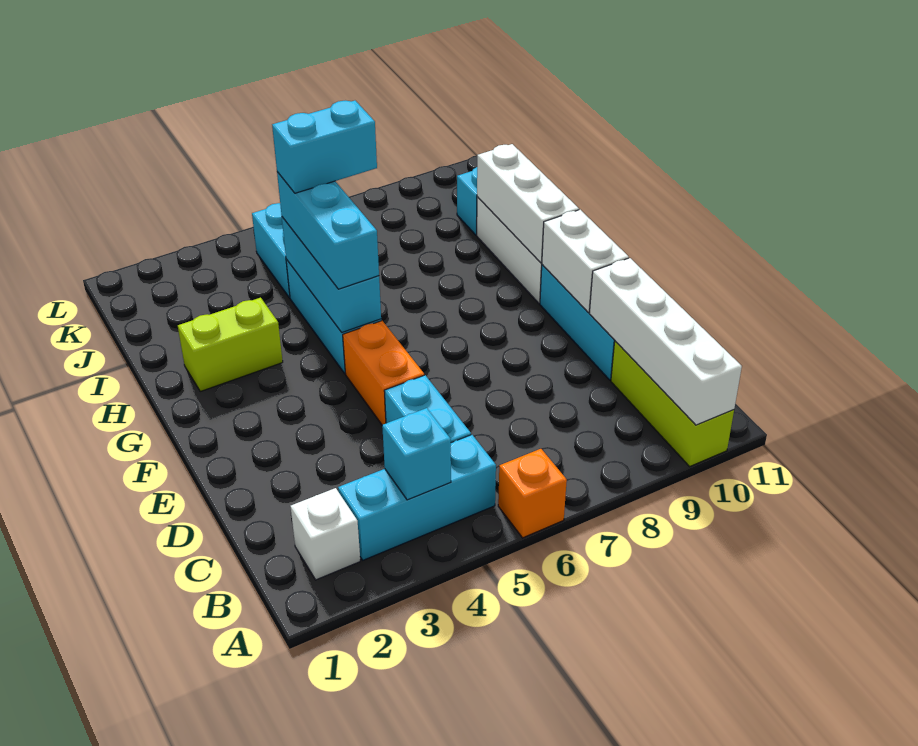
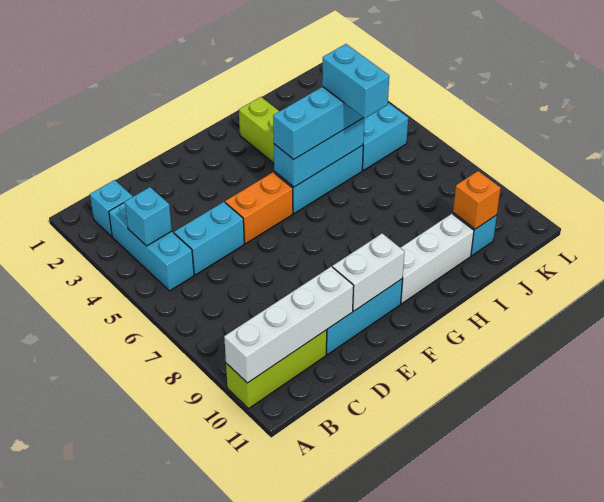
orange 1x1 brick [498,449,567,538] -> orange 1x1 brick moved to [453,171,501,229]
white 1x1 brick [290,488,360,580] -> cyan 1x1 brick [90,180,133,237]
white 1x3 brick [477,144,579,263] -> none

